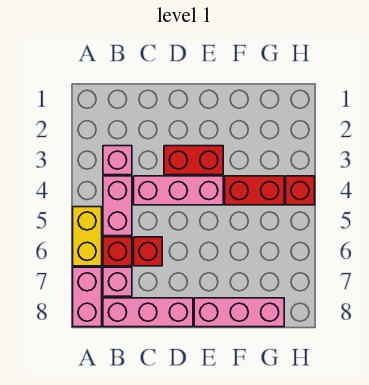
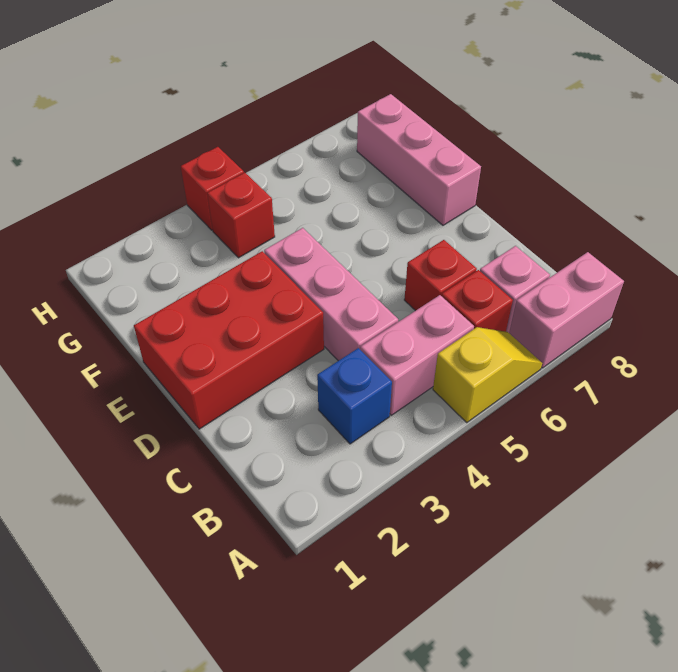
yellow 1x2 brick [73,207,102,266] -> yellow 1x2 slope [433,327,542,422]
pink 1x1 brick [103,146,132,175] -> blue 1x1 brick [317,348,392,444]
pink 1x3 brick [103,298,193,327] -> none
red 1x2 brick [164,146,223,175] -> red 2x3 brick [134,251,324,429]
red 1x2 brick [225,176,284,205] -> red 1x1 brick [207,173,275,258]

